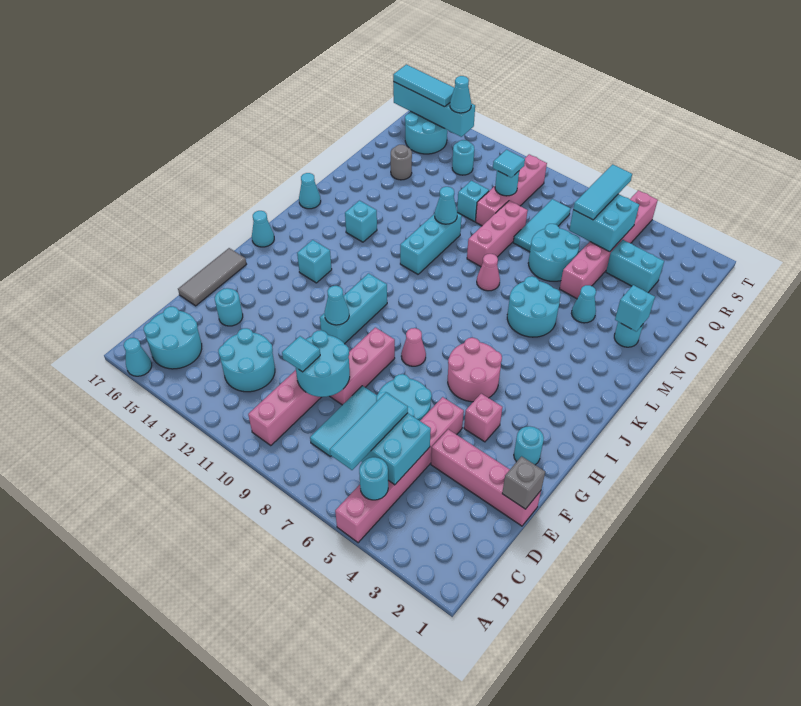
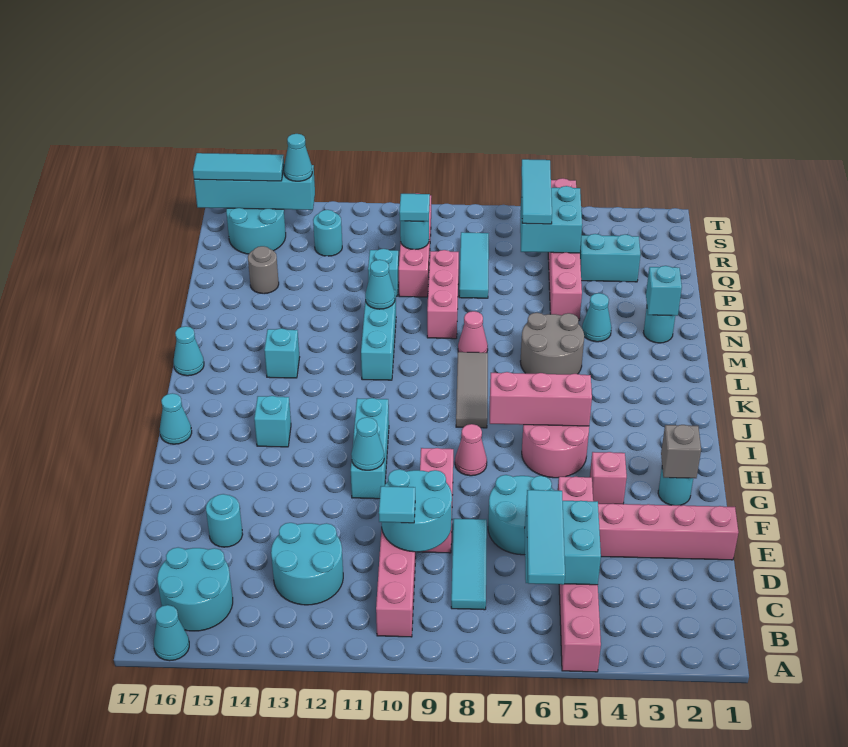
cyan 1x1 round brick [359,457,388,500] -> none
grey 1x1 brick [502,456,545,509] -> grey 1x1 brick moved to [661,425,701,478]
grey 1x3 tile [178,248,247,306] -> grey 1x3 tile moved to [456,352,488,428]
none -> pink 1x3 brick [490,372,592,426]
cyan 2x2 round brick [507,276,561,337] -> grey 2x2 round brick [520,313,584,374]
cyan 2x2 round brick [528,224,580,281] -> none

